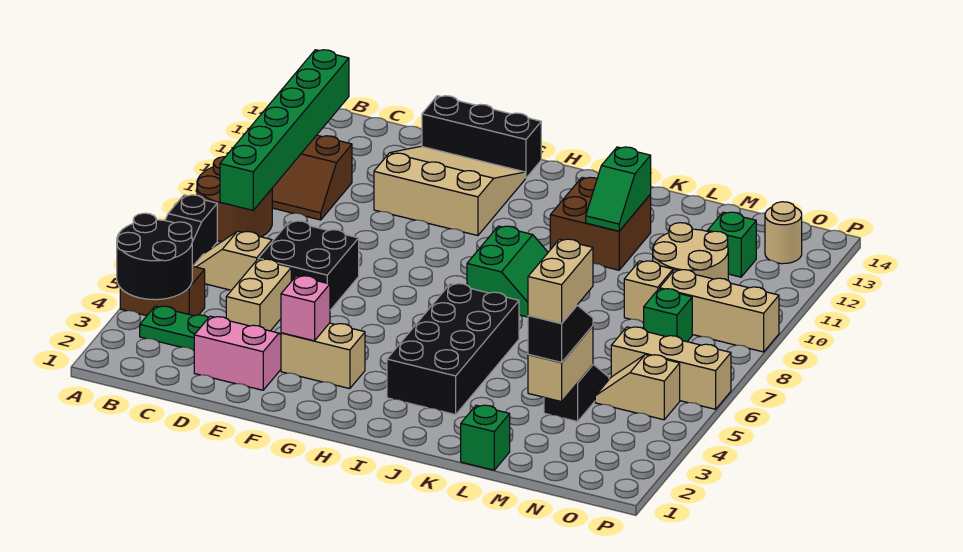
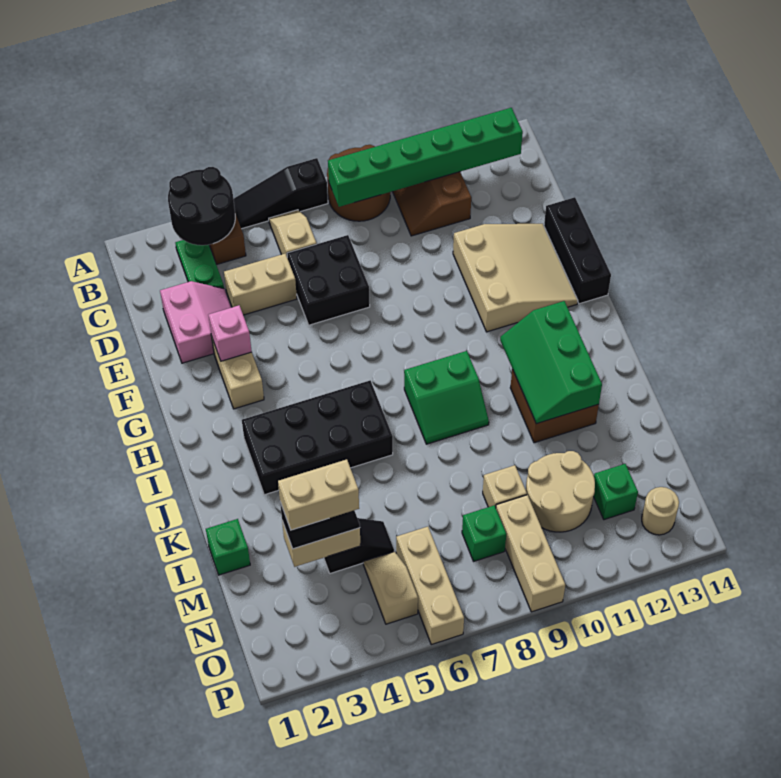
green 1x2 slope [586,147,651,231] -> green 2x3 slope [500,301,602,424]

